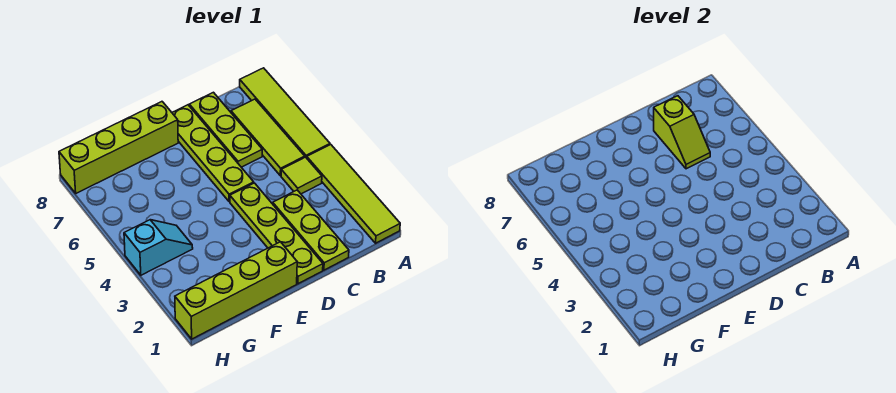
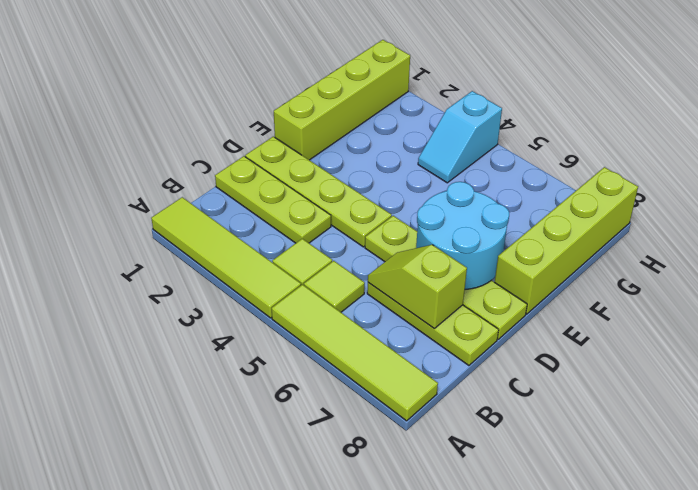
lime 1x3 tile [231,99,305,176] -> lime 1x1 tile [304,261,365,312]
none -> cyan 2x2 round brick [416,182,509,289]

